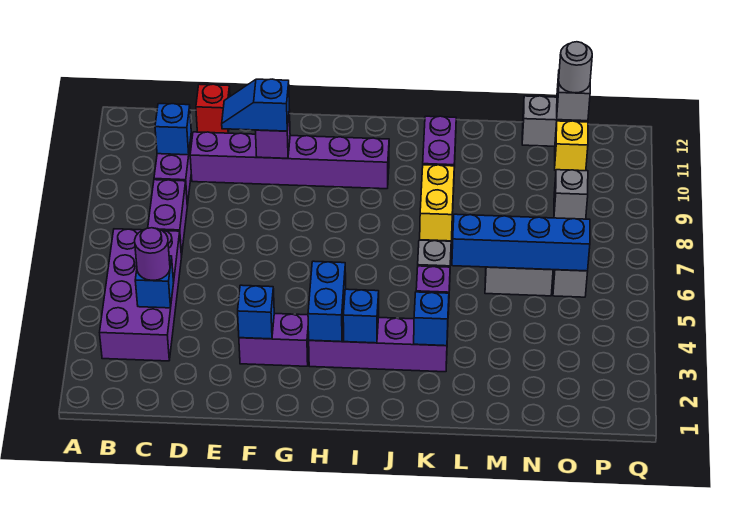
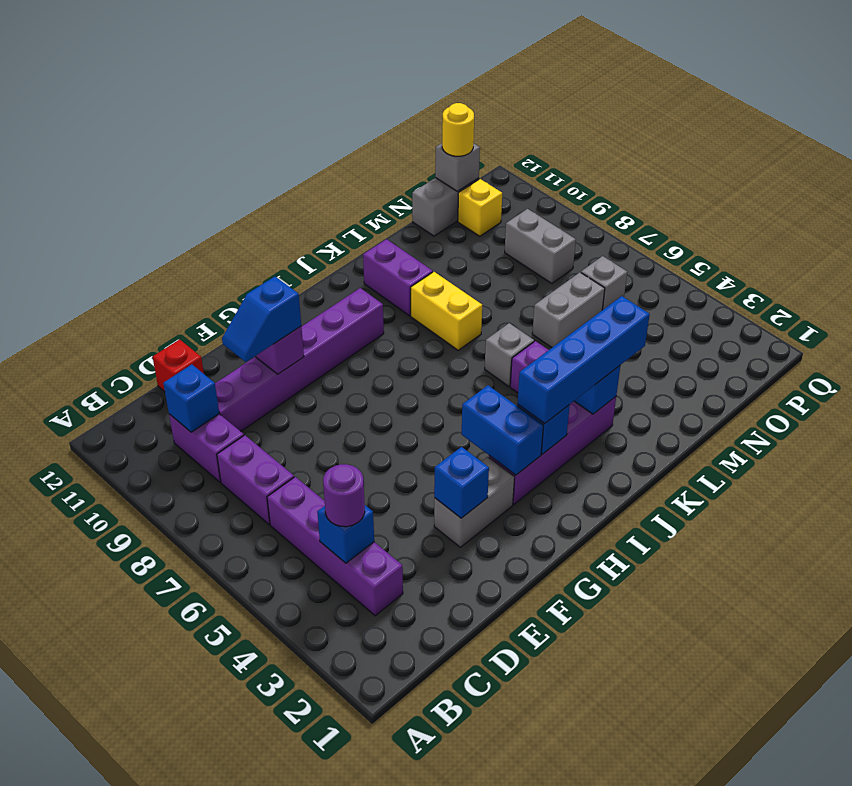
purple 2x4 brick [100,229,181,361] -> purple 1x4 brick [267,477,403,616]
purple 1x2 brick [239,314,309,366] -> grey 1x2 brick [434,457,515,547]
blue 1x4 brick [452,214,590,271] -> blue 1x4 brick moved to [517,296,650,424]
grey 1x1 brick [554,170,588,219] -> grey 1x2 brick [505,209,576,284]
grey 1x1 round brick [559,42,592,93] -> yellow 1x1 round brick [442,103,474,156]

